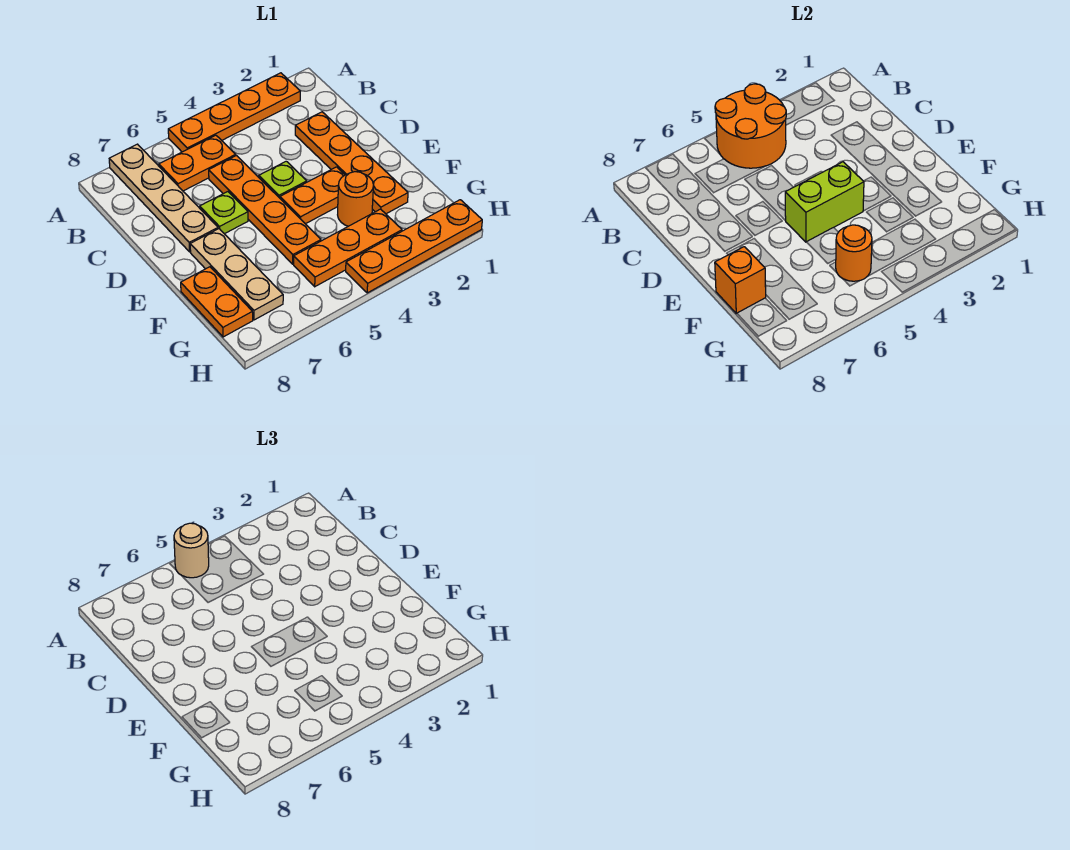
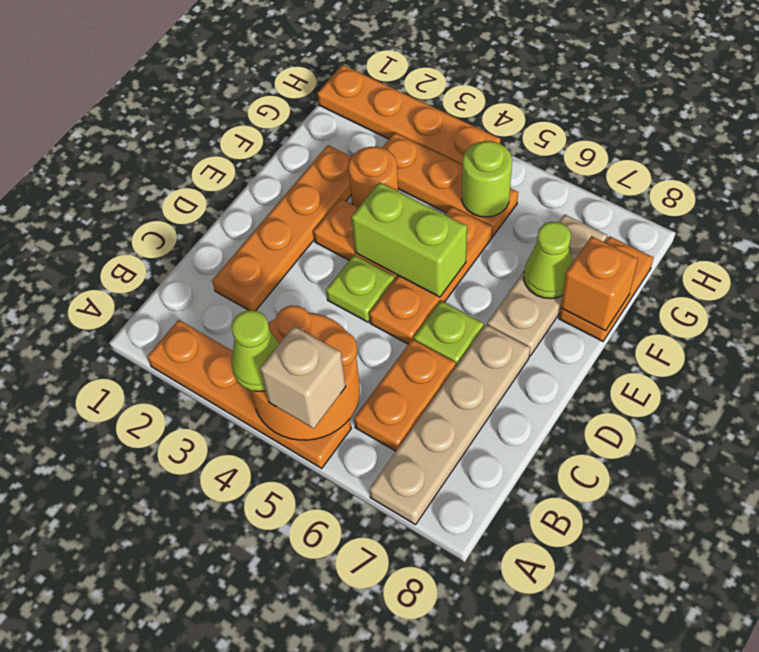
none -> lime 1x1 cone [231,310,279,391]
tan 1x1 round brick [174,523,209,578] -> tan 1x1 brick [260,326,346,429]
orange 1x2 plate [159,135,236,191] -> orange 1x2 plate turned to [354,339,456,451]
orange 1x4 plate [209,156,321,264] -> orange 1x3 plate [369,206,493,344]
none -> lime 1x1 cone [524,222,573,299]
orange 1x1 round brick [836,225,872,281] -> lime 1x1 round brick [462,141,512,217]

